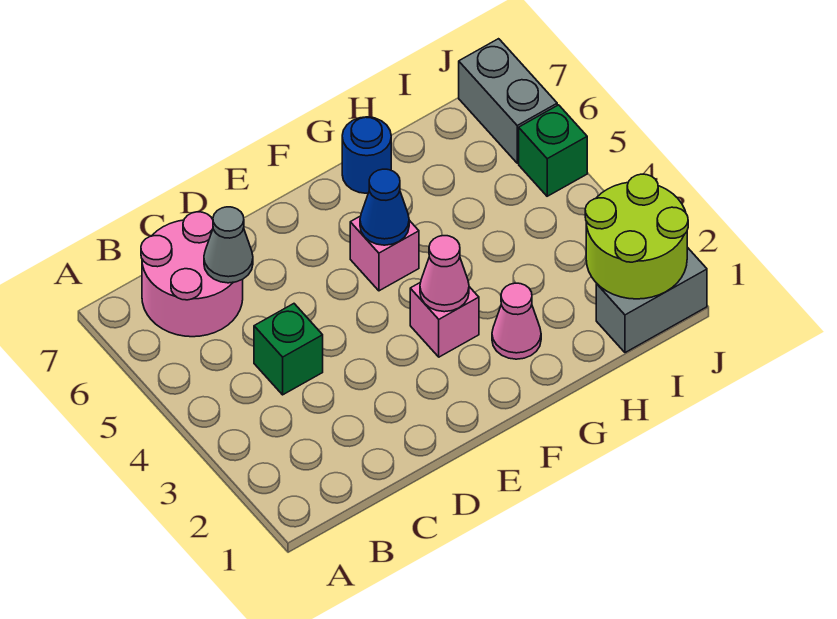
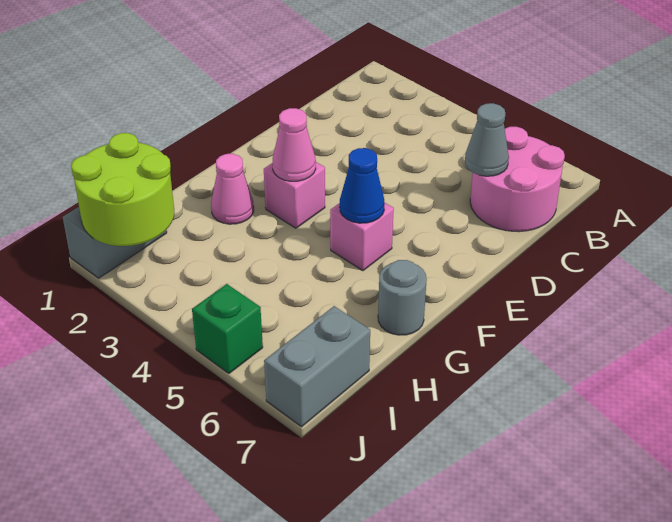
green 1x1 brick [254,304,323,395] -> none
blue 1x1 round brick [342,117,391,193] -> grey 1x1 round brick [378,260,427,335]
grey 1x2 brick [459,39,557,163] -> grey 1x2 brick turned to [264,306,370,427]

